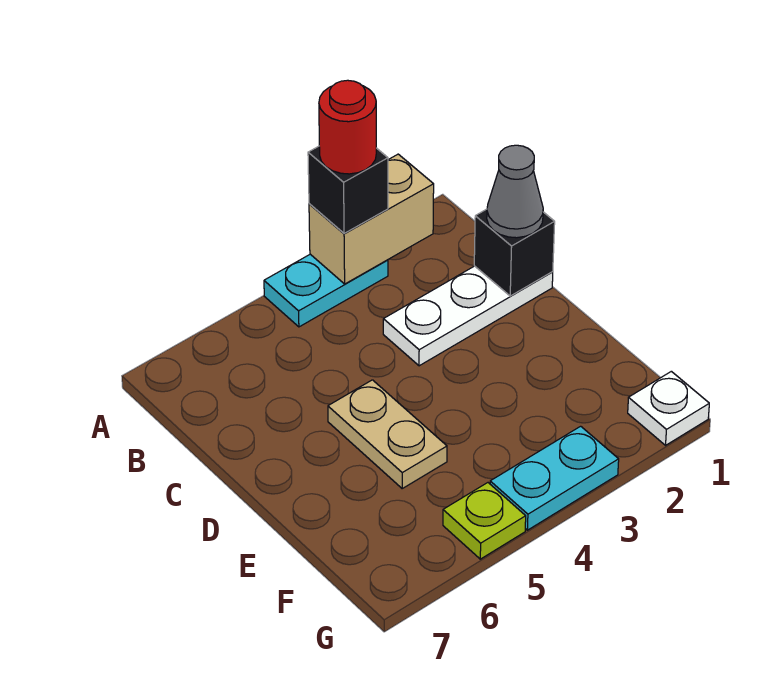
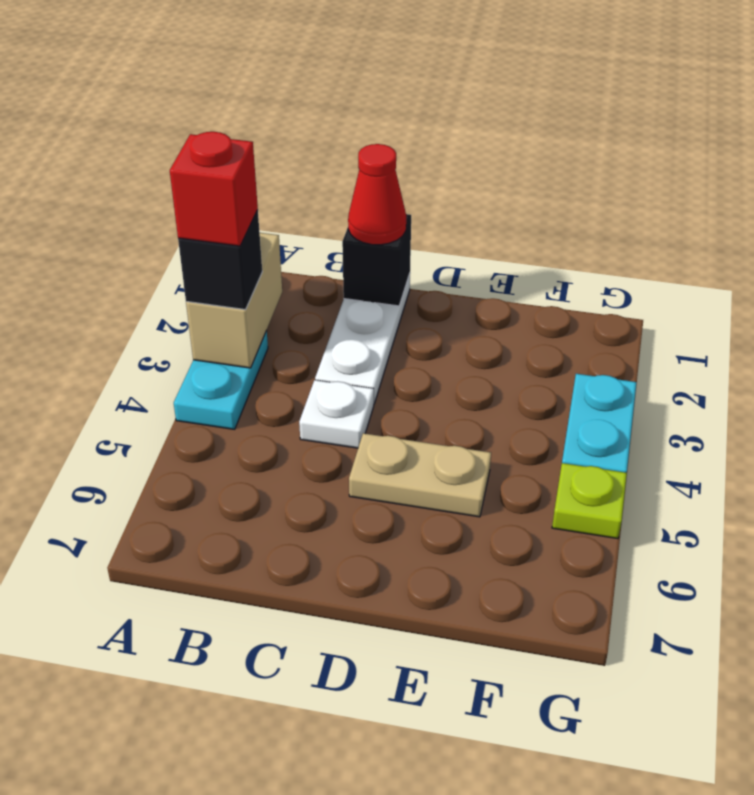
red 1x1 round brick [319,80,376,174] -> red 1x1 brick [170,132,258,246]
grey 1x1 cone [487,145,543,238] -> red 1x1 cone [348,144,406,245]
white 1x1 plate [628,371,709,445] -> white 1x1 plate moved to [299,380,374,448]

